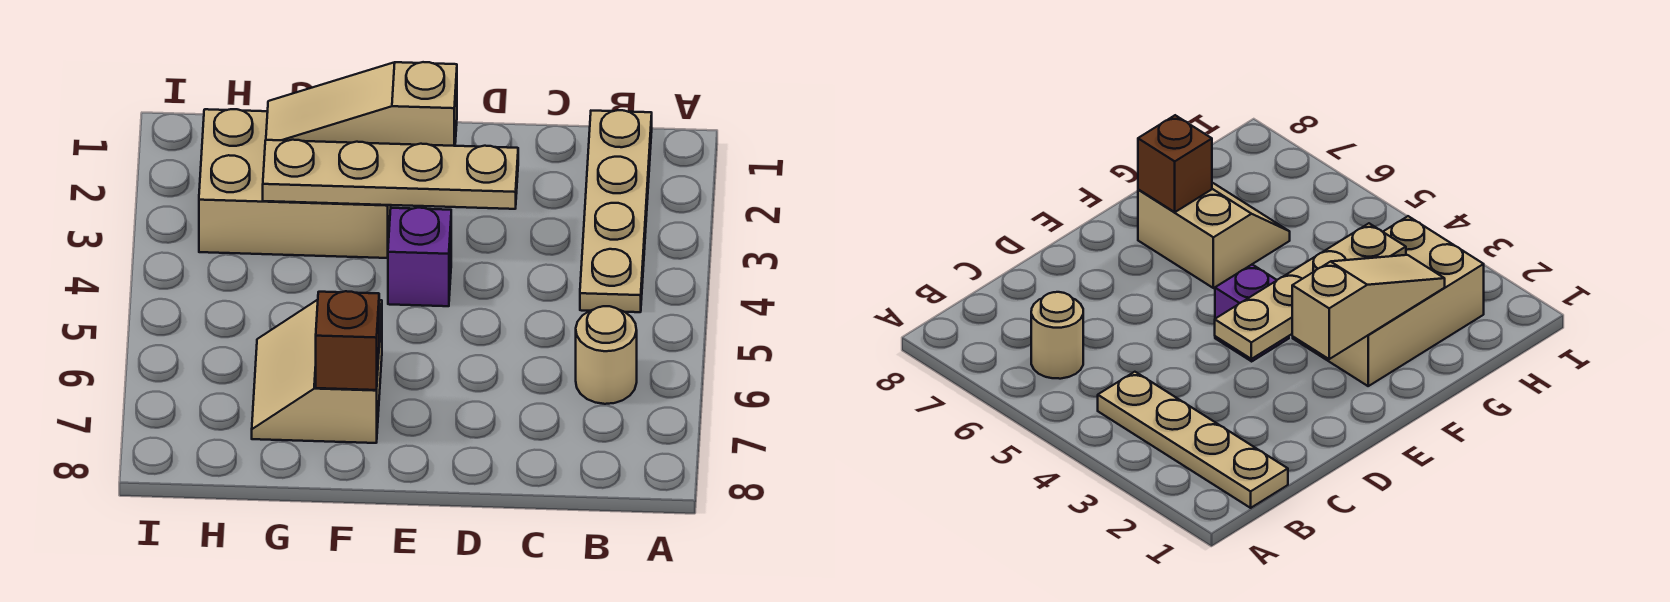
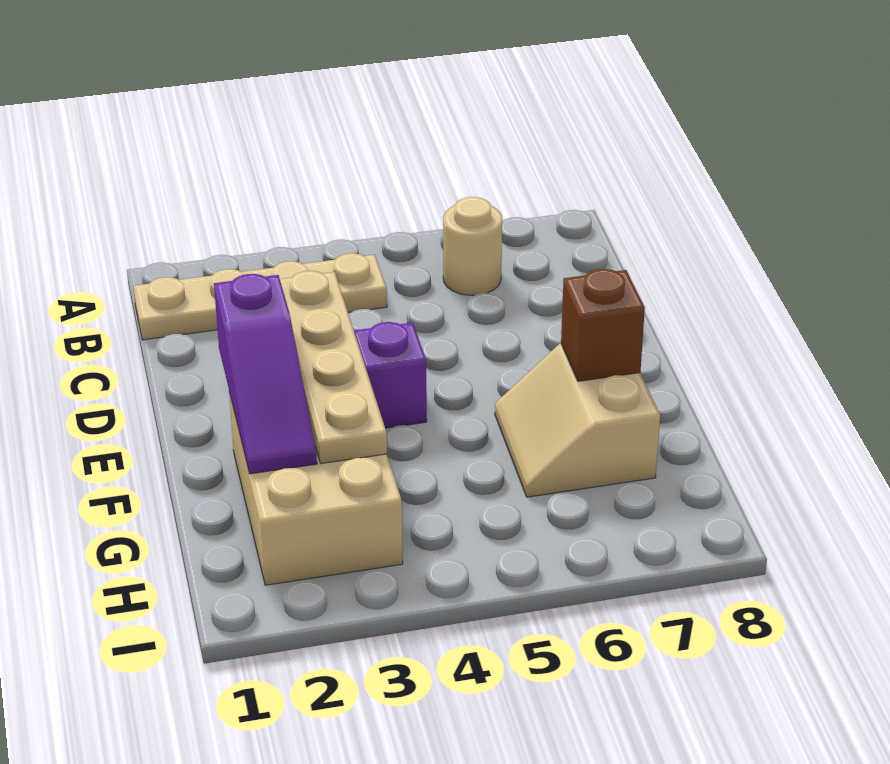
tan 1x3 slope [266,62,457,146] -> purple 1x3 slope [214,274,317,474]
tan 2x2 slope [252,300,382,443] -> tan 2x2 slope turned to [495,344,660,497]

